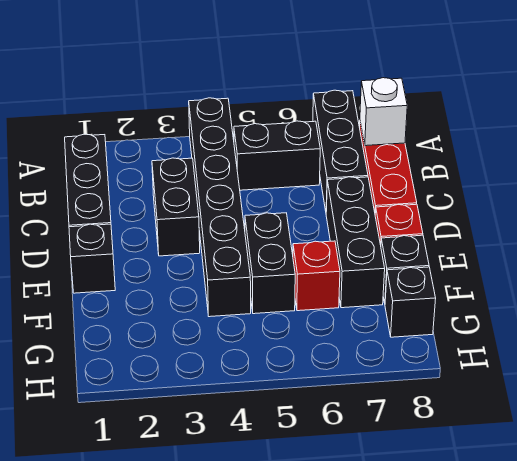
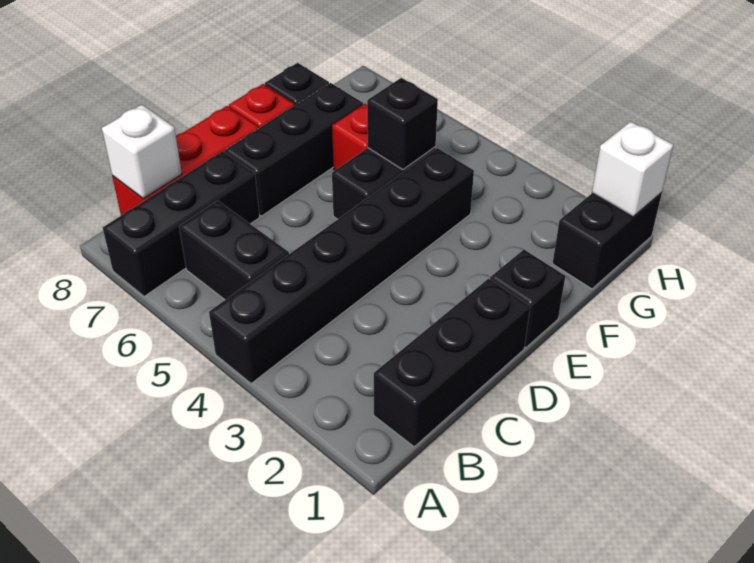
black 1x2 brick [152,158,200,256] -> black 1x2 brick moved to [553,193,662,289]
black 1x1 brick [385,267,436,337] -> black 1x1 brick moved to [367,78,438,170]
none -> white 1x1 brick [592,122,673,217]

